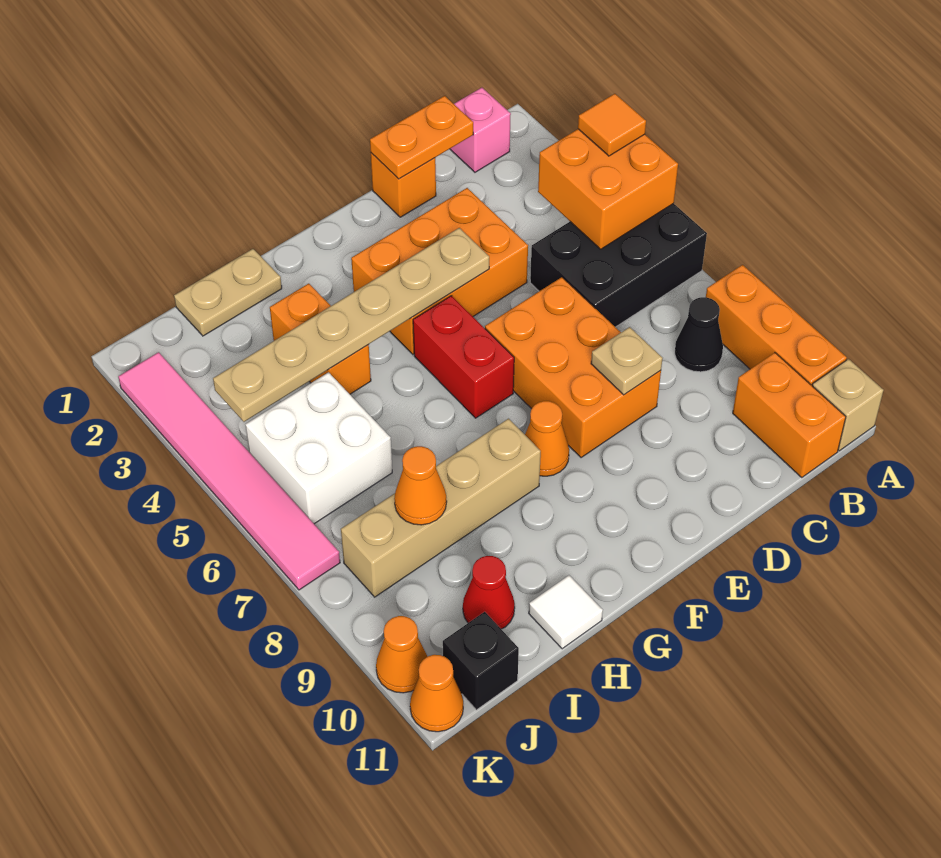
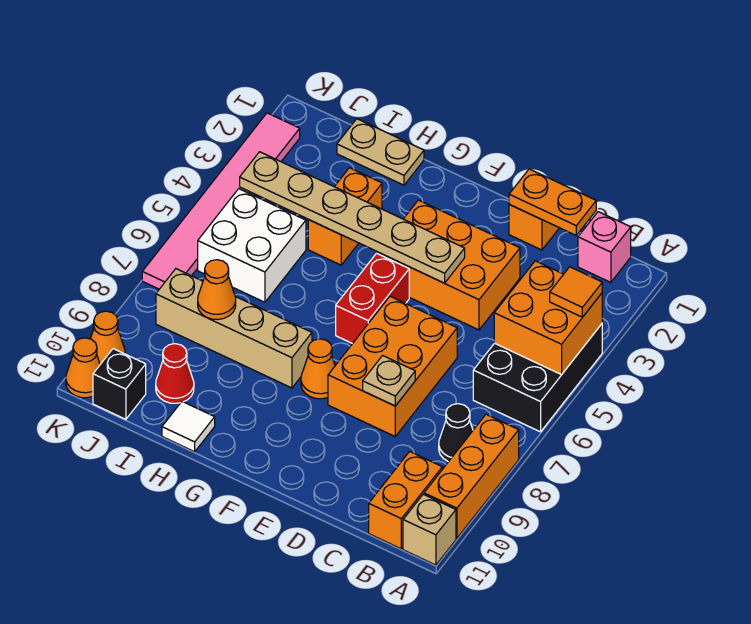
black 2x3 brick [530,203,707,327] -> black 2x3 brick turned to [473,324,602,432]

